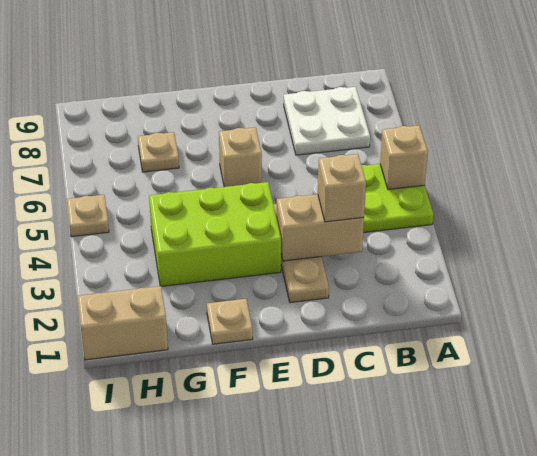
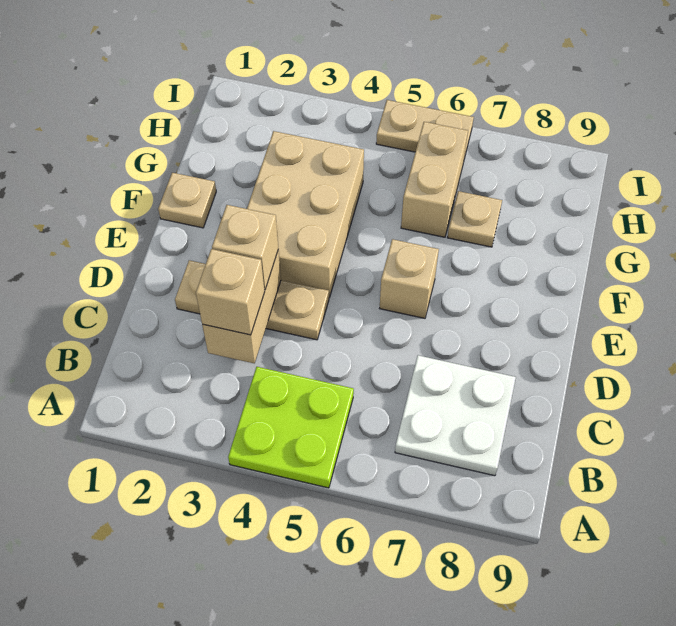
tan 1x1 brick [380,125,428,189] -> tan 1x1 brick moved to [212,205,278,290]
lime 2x3 brick [149,182,281,286] -> tan 2x3 brick [247,131,364,298]
tan 1x2 brick [77,286,168,360] -> tan 1x2 brick moved to [401,122,468,237]
tan 1x1 plate [67,195,109,237] -> tan 1x2 plate [376,100,474,158]

